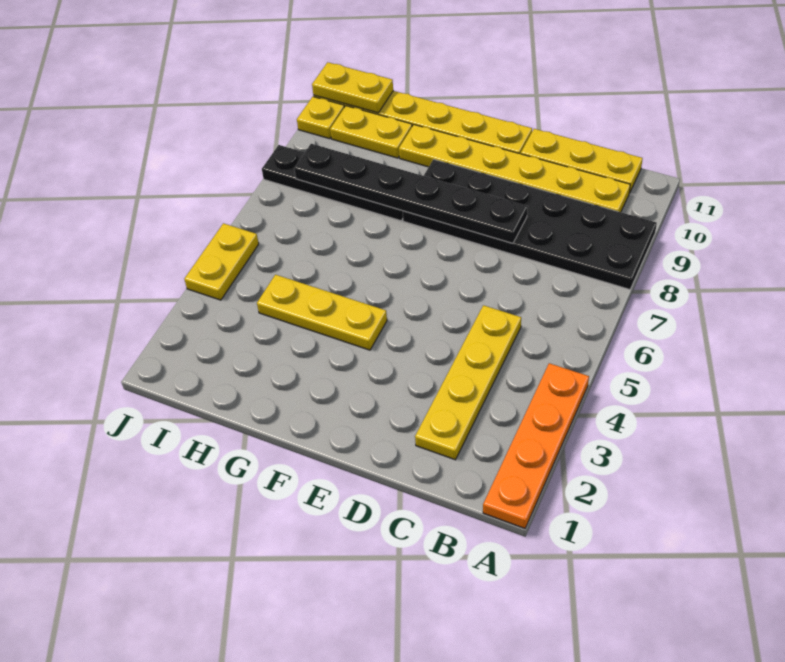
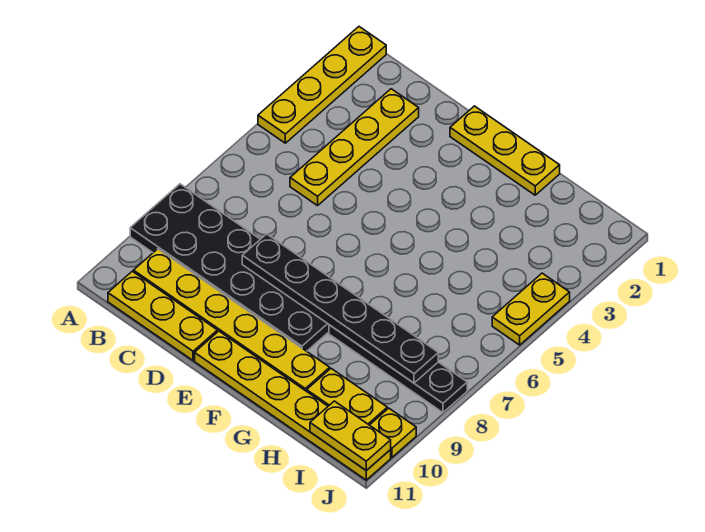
orange 1x4 plate [483,363,589,528] -> yellow 1x4 plate [258,27,386,143]
yellow 1x3 plate [257,275,387,350] -> yellow 1x3 plate moved to [450,106,560,195]

